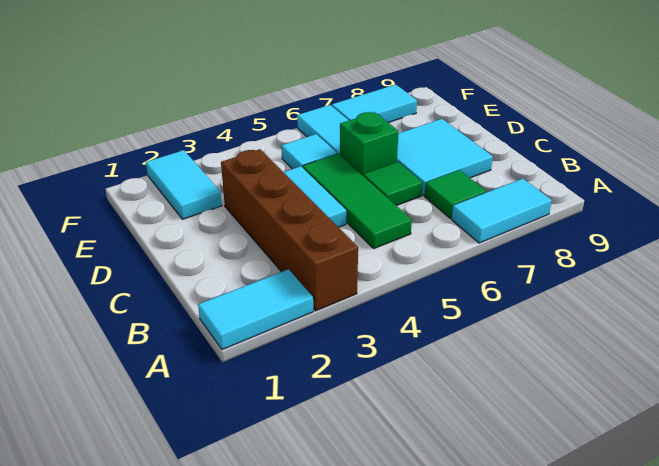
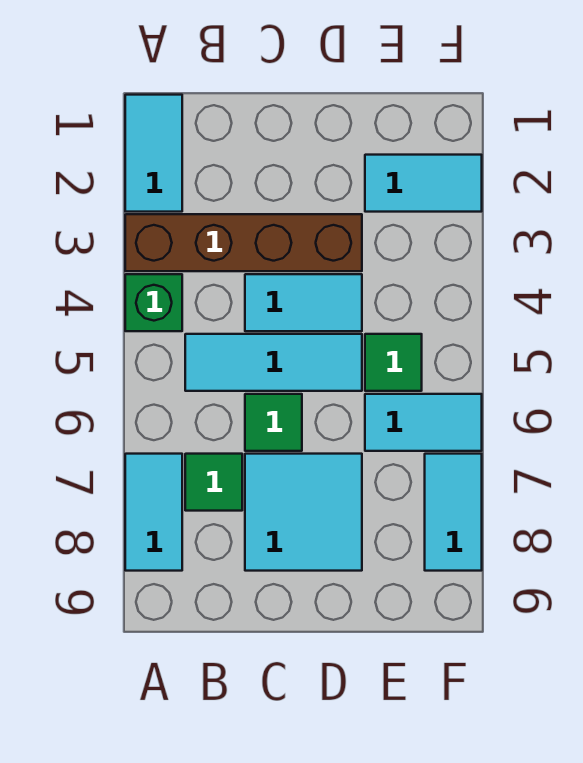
green 1x3 tile [303,154,412,248] -> cyan 1x3 tile [185,334,362,391]
green 1x1 brick [340,112,399,175] -> green 1x1 brick moved to [125,274,182,331]
cyan 1x1 tile [281,134,337,169] -> green 1x1 tile [365,334,422,391]

